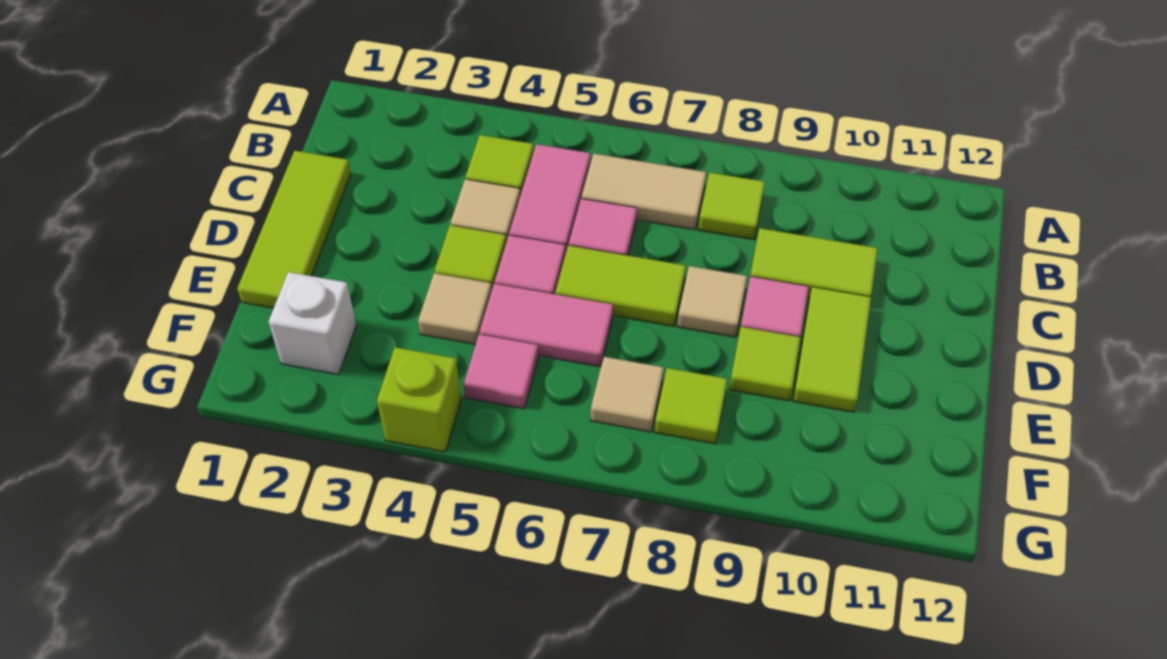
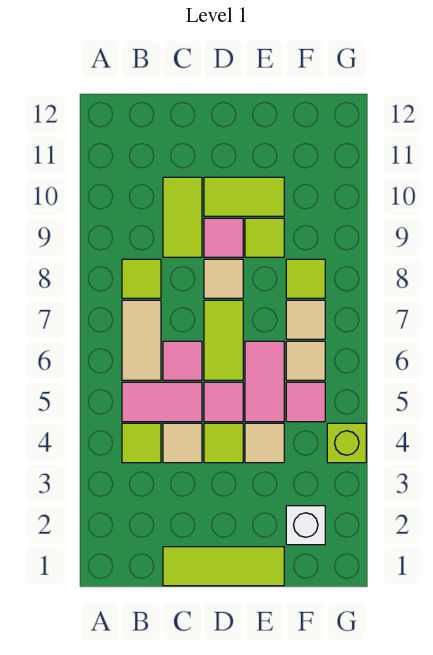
none -> tan 1x1 tile [286,341,325,380]

